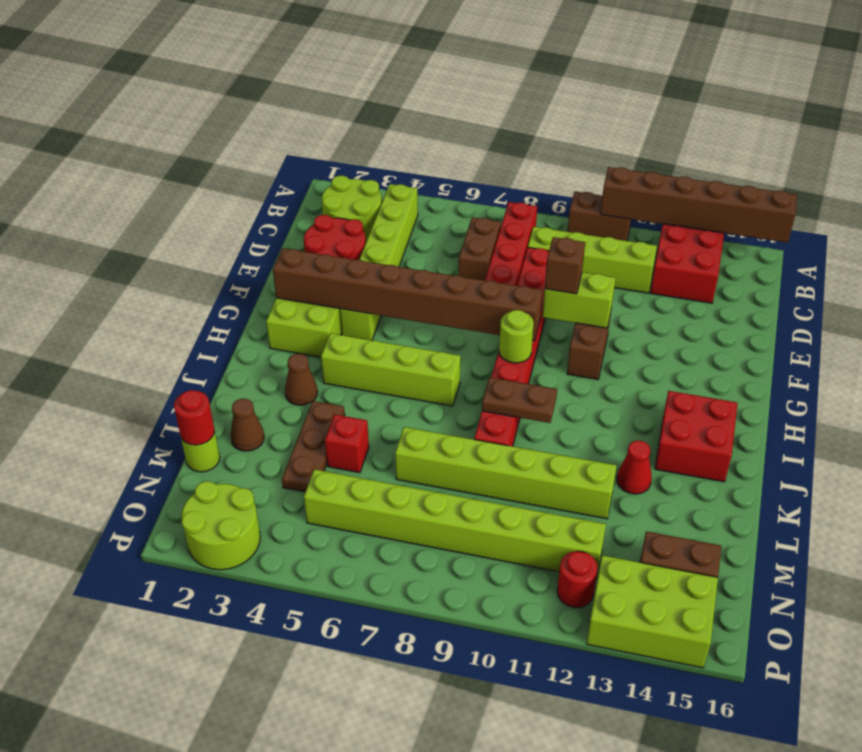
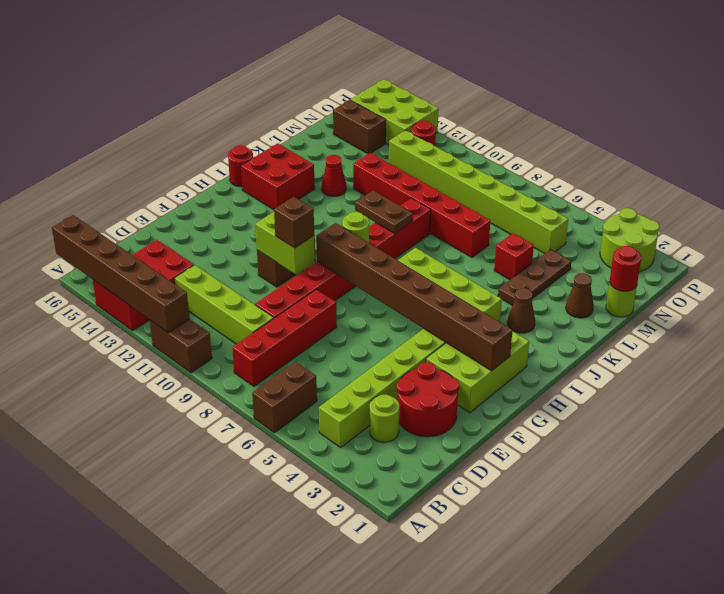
lime 2x2 round brick [322,176,382,242] -> lime 1x1 round brick [370,394,399,442]
brown 1x2 brick [459,217,501,281] -> brown 1x2 brick moved to [252,362,317,433]
none -> red 1x1 round brick [228,145,253,187]
lime 1x6 brick [395,427,617,519] -> red 1x6 brick [353,153,490,257]

